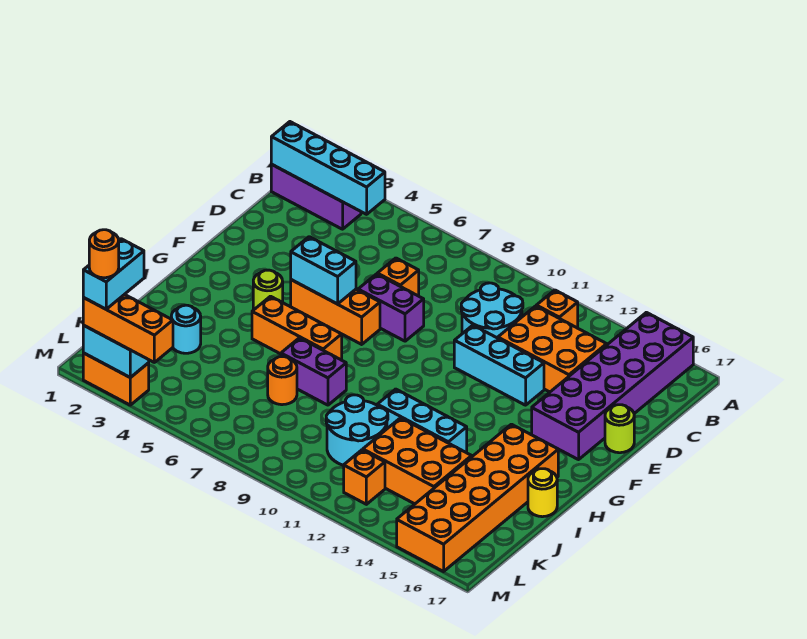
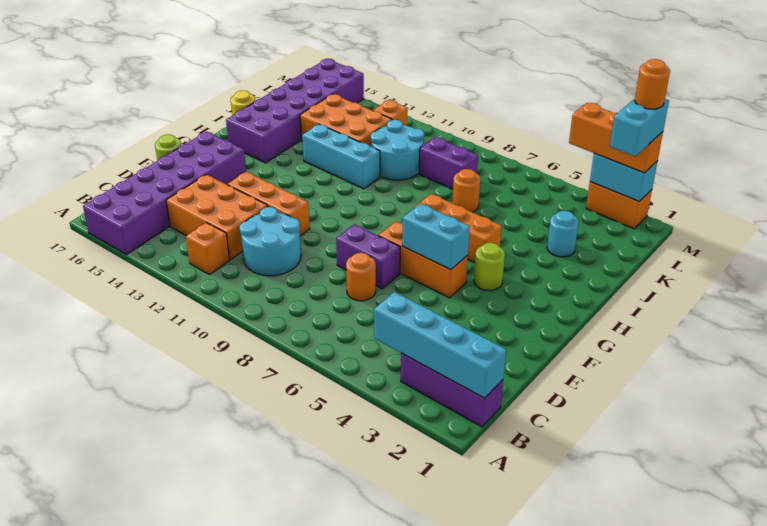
orange 1x1 brick [377,258,419,296] -> orange 1x1 round brick [346,253,376,301]
cyan 1x3 brick [454,325,544,405] -> orange 1x3 brick [227,172,310,236]
orange 2x6 brick [397,424,558,572] -> purple 2x6 brick [226,59,364,163]
purple 1x2 brick [281,338,346,405] -> purple 1x2 brick moved to [419,137,478,189]

